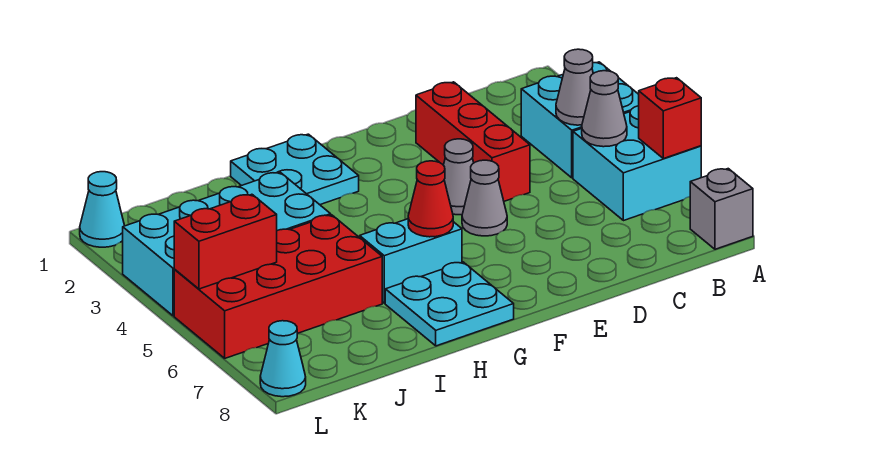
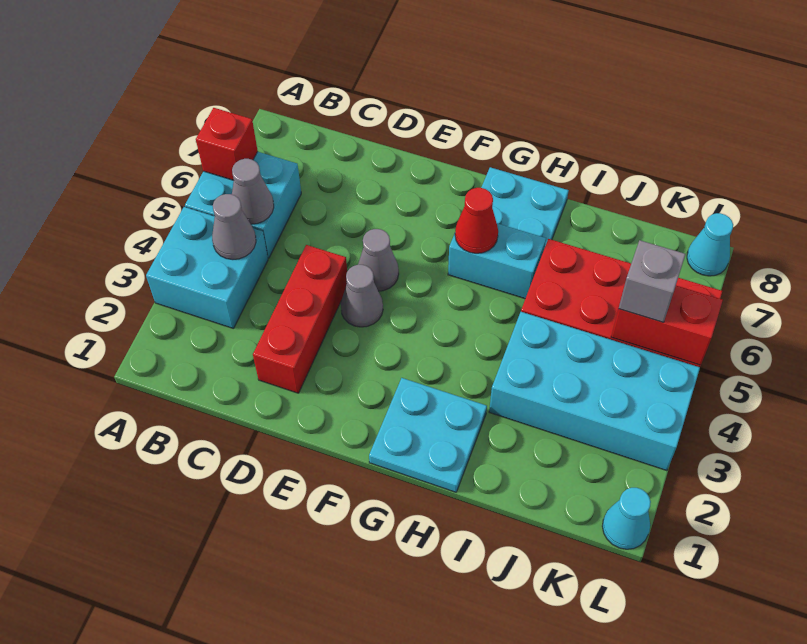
grey 1x1 brick [690,169,753,249] -> grey 1x1 brick moved to [619,240,686,322]

